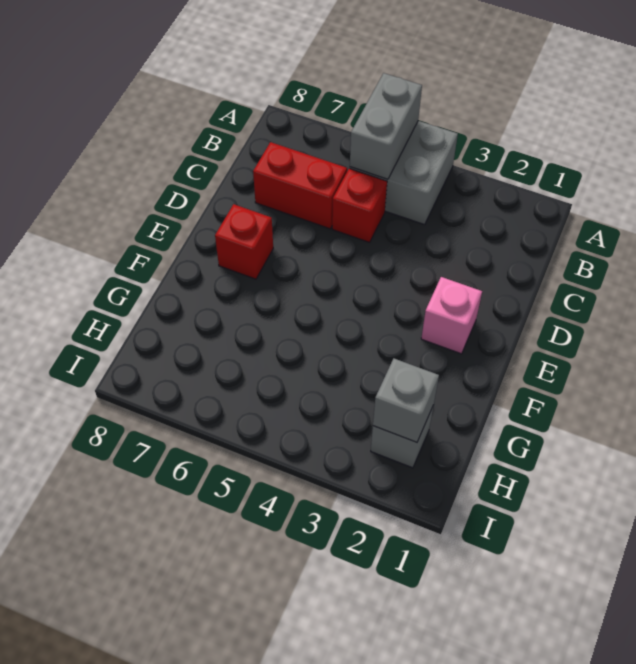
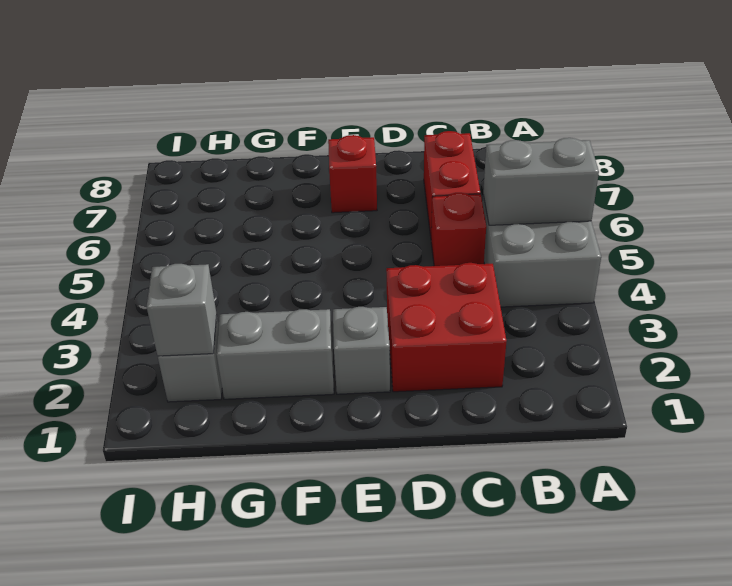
none -> red 2x2 brick [386,263,507,392]
pink 1x1 brick [421,277,482,354] -> grey 1x1 brick [333,307,390,394]
none -> grey 1x2 brick [216,309,334,399]

